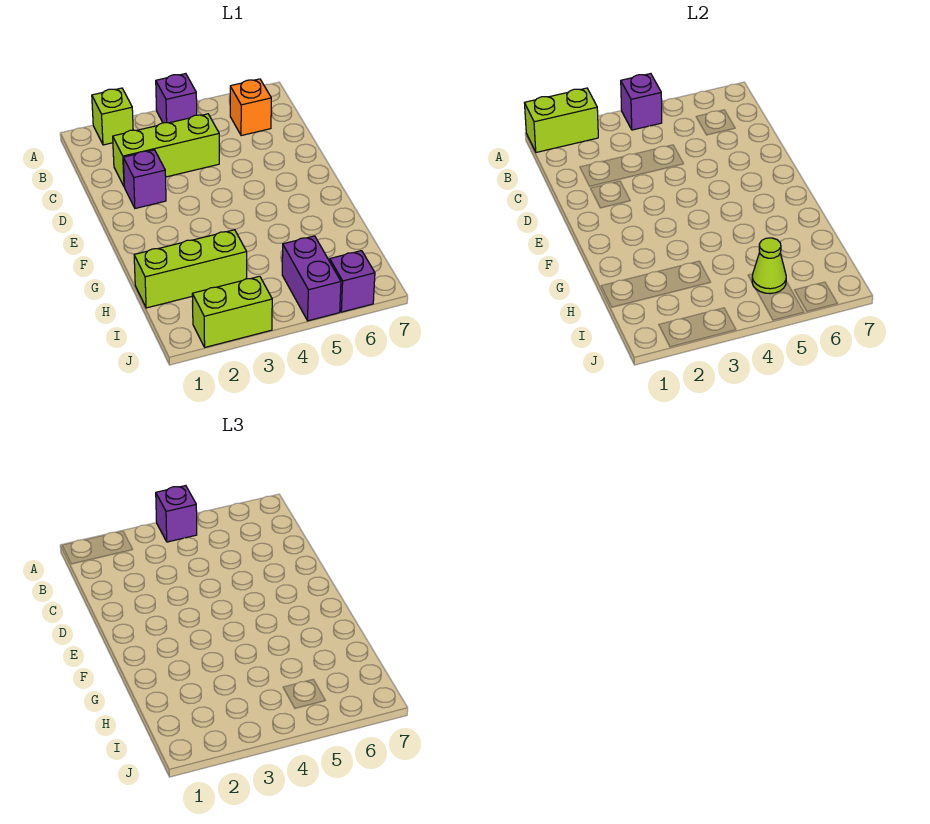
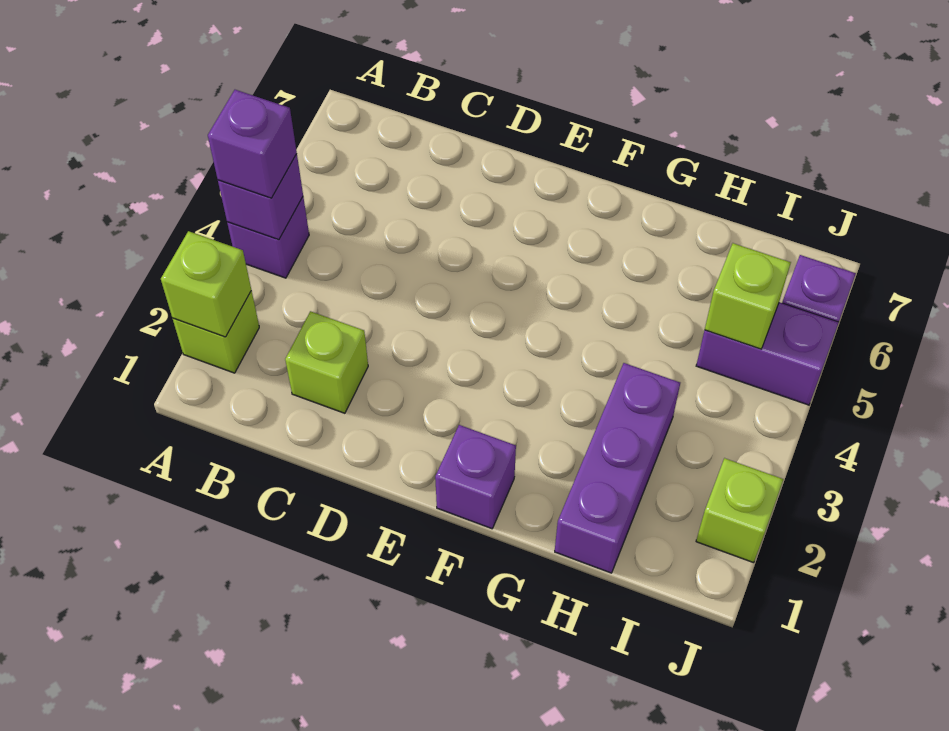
lime 1x2 brick [525,88,598,152] -> lime 1x1 brick [161,231,251,337]
orange 1x1 brick [230,79,271,136] -> none
lime 1x3 brick [113,114,219,187] -> lime 1x1 brick [285,311,368,413]
purple 1x1 brick [123,150,166,208] -> purple 1x1 brick moved to [435,425,516,529]
lime 1x3 brick [134,230,247,308] -> purple 1x3 brick [555,363,680,573]
lime 1x1 cone [752,238,786,294] -> lime 1x1 brick [705,243,791,349]
lime 1x2 brick [192,276,272,347] -> lime 1x1 brick [696,458,784,563]

